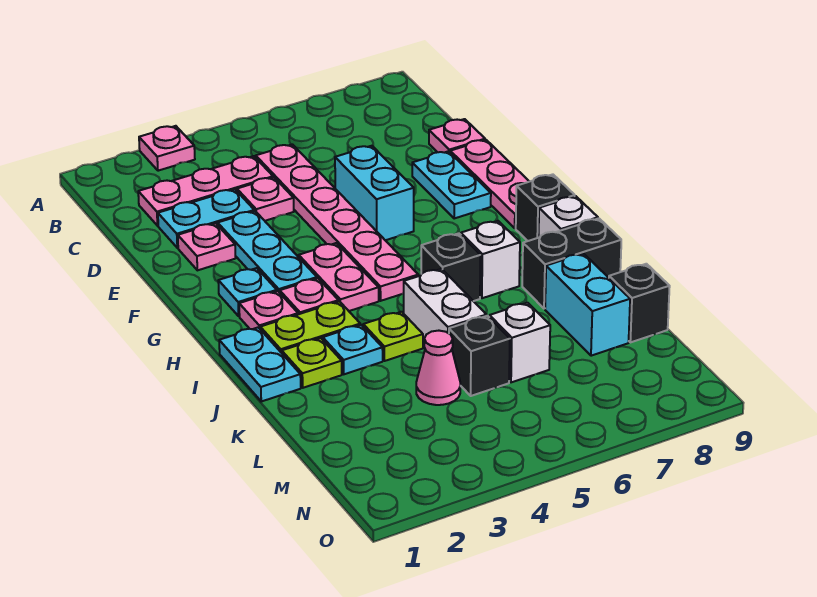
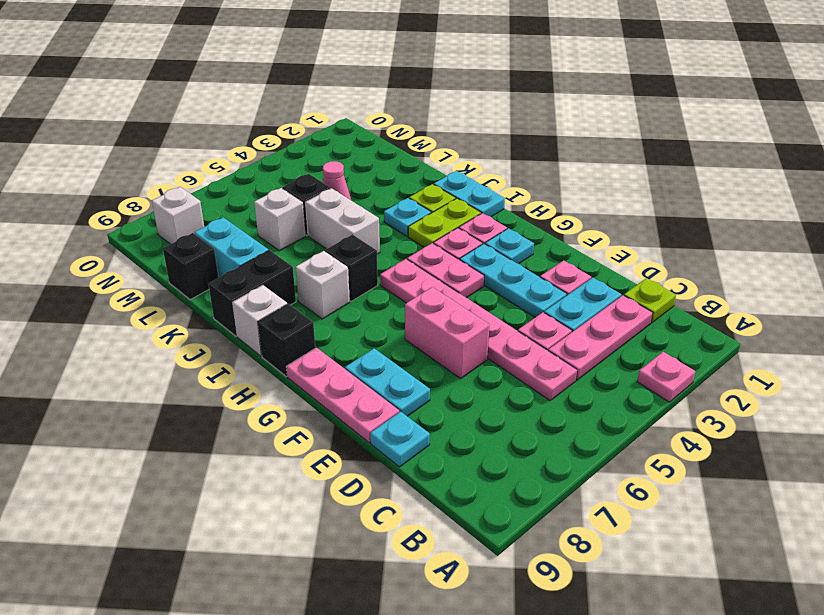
pink 1x1 plate [429,119,485,153] -> cyan 1x1 plate [370,412,430,467]
cyan 1x2 brick [335,146,414,240] -> pink 1x2 brick [405,287,489,379]
lime 1x1 plate [363,312,423,361] -> lime 1x1 plate moved to [624,278,676,323]
none -> white 1x1 brick [152,187,204,244]

